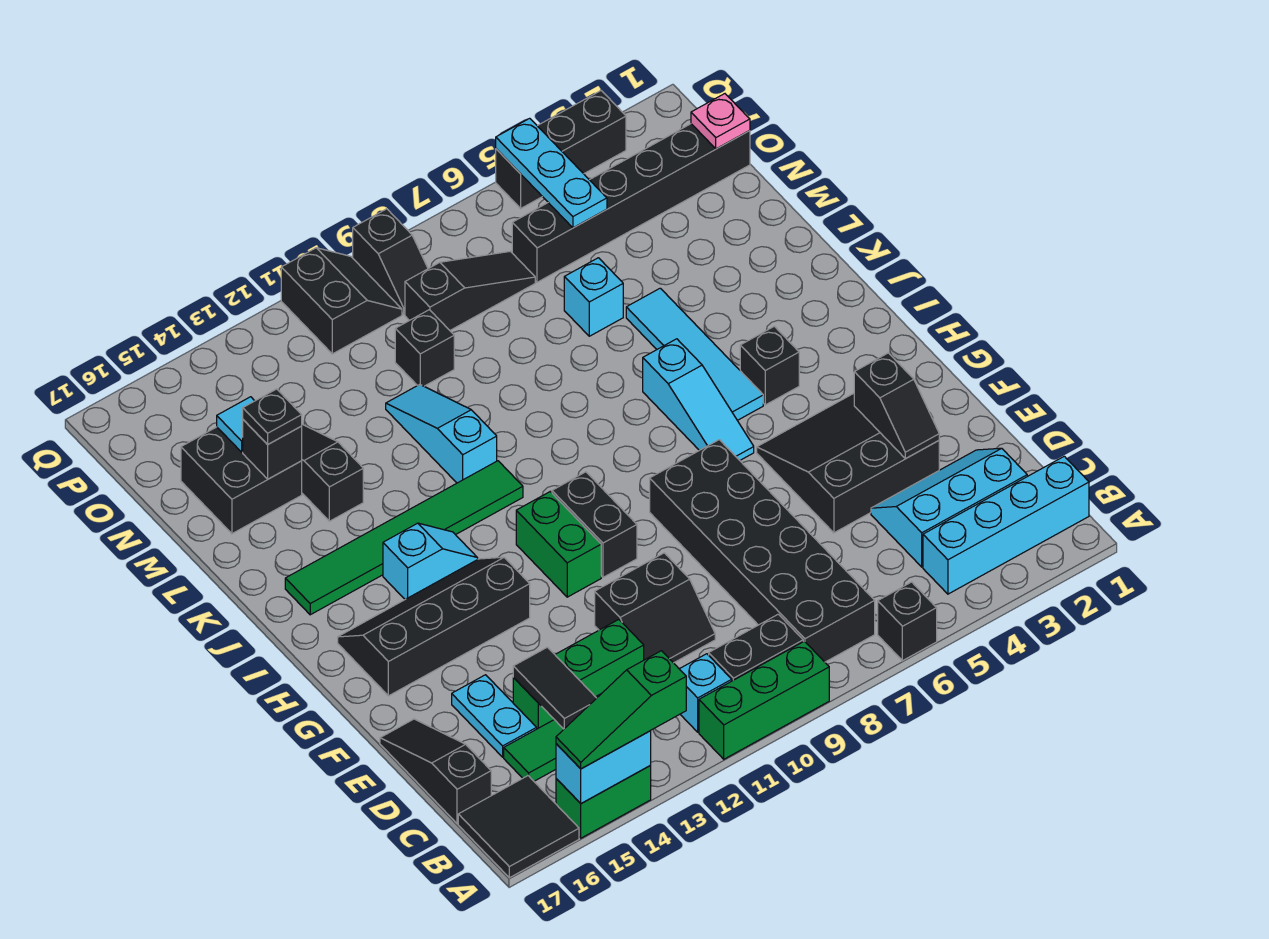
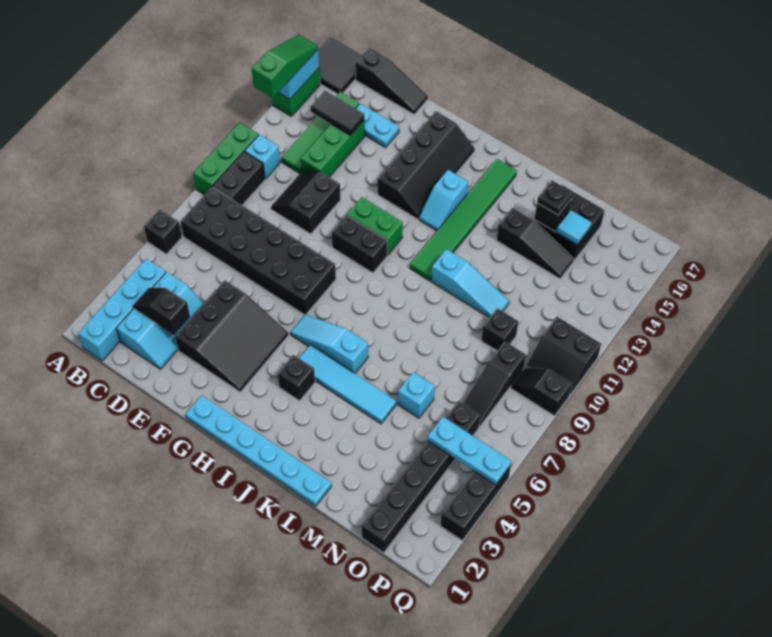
black 1x2 slope [854,353,939,459] -> black 1x2 slope moved to [133,288,190,335]
none -> cyan 1x6 plate [186,395,332,506]
pink 1x1 plate [691,94,750,149] -> none

